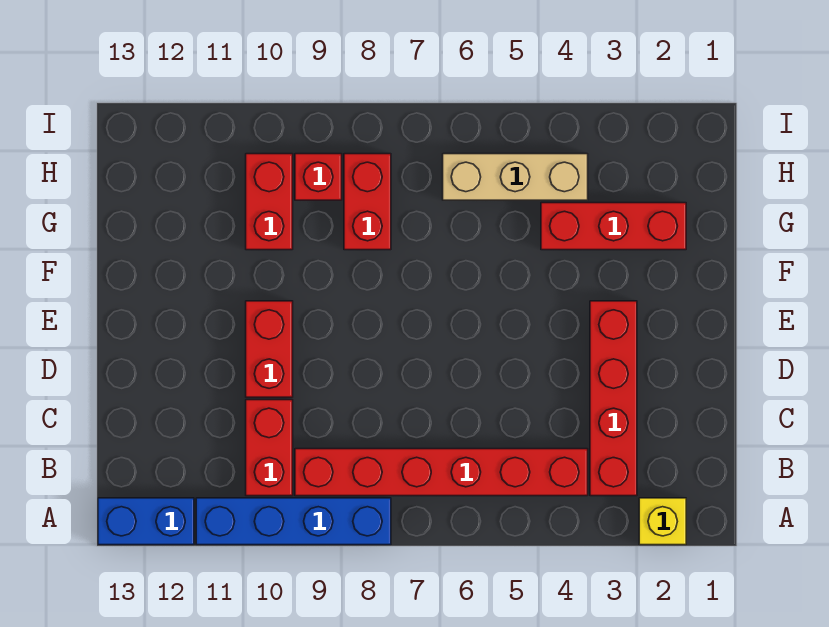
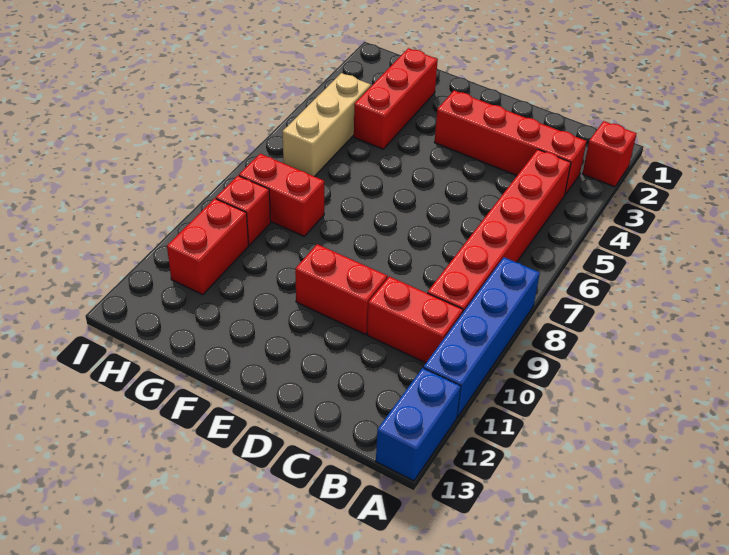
yellow 1x1 brick [639,498,686,545] -> red 1x1 brick [582,121,637,187]
red 1x2 brick [246,154,293,250] -> red 1x2 brick turned to [167,198,249,295]

